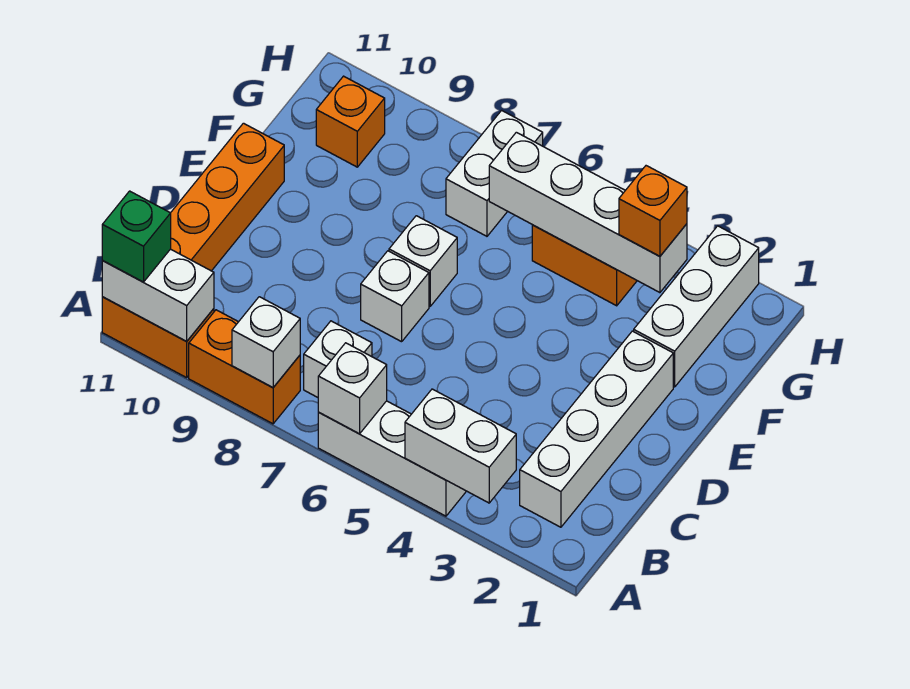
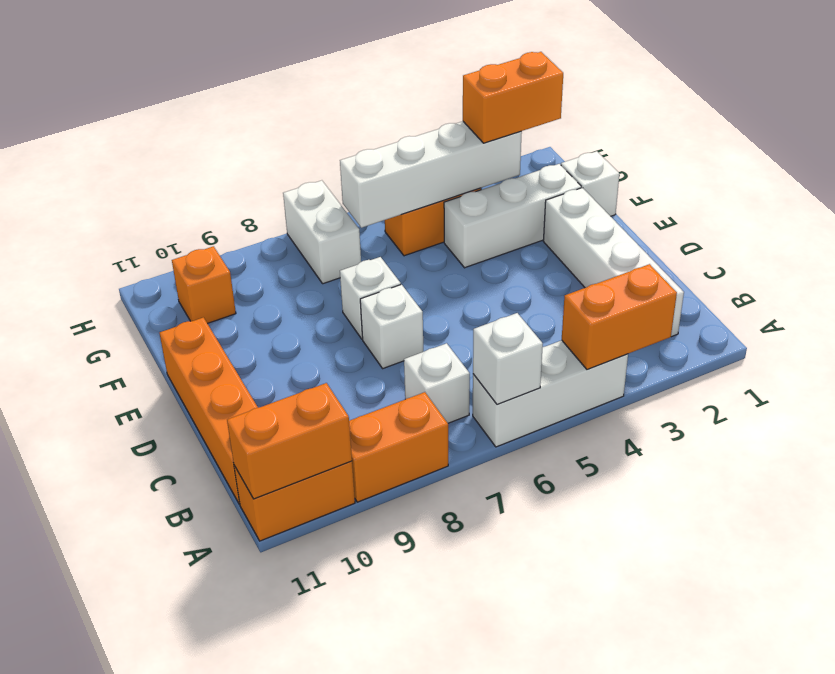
white 1x2 brick [405,389,516,503] -> orange 1x2 brick [562,264,677,369]
white 1x1 brick [232,297,300,388] -> white 1x1 brick moved to [561,151,619,216]
white 1x2 brick [102,249,214,341] -> orange 1x2 brick [227,383,352,499]
green 1x1 brick [102,191,171,282] -> none
white 1x3 brick [634,226,759,387] -> white 1x3 brick turned to [444,164,581,268]
orange 1x1 brick [619,166,687,256] -> orange 1x2 brick [463,52,563,143]

